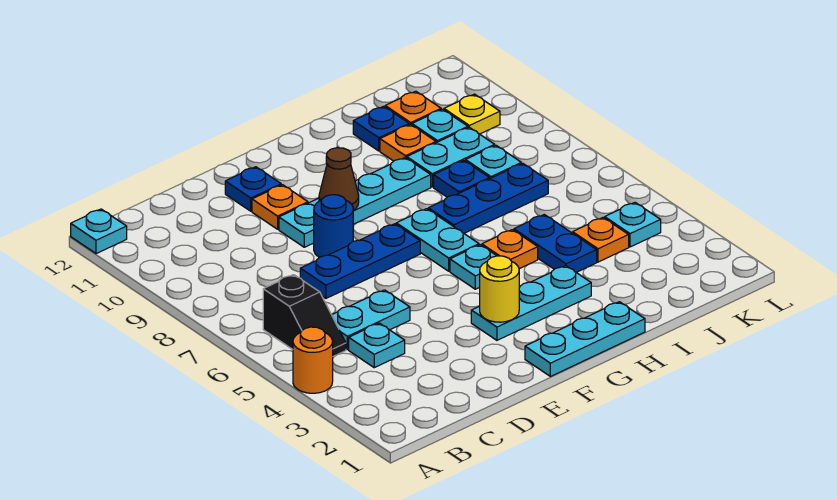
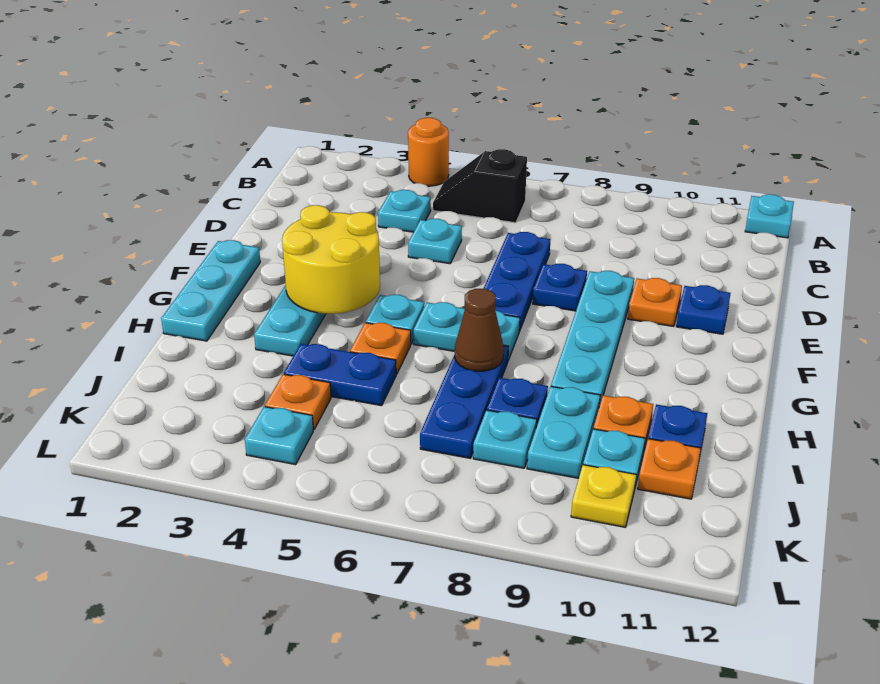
cyan 1x2 plate [332,290,410,350] -> cyan 1x1 plate [408,219,462,264]
blue 1x1 round brick [314,195,353,258] -> blue 1x1 plate [533,264,587,311]
yellow 1x1 round brick [480,256,519,322] -> yellow 2x2 round brick [282,205,380,314]
brown 1x1 cone [319,148,359,210] -> brown 1x1 cone moved to [455,289,504,371]

